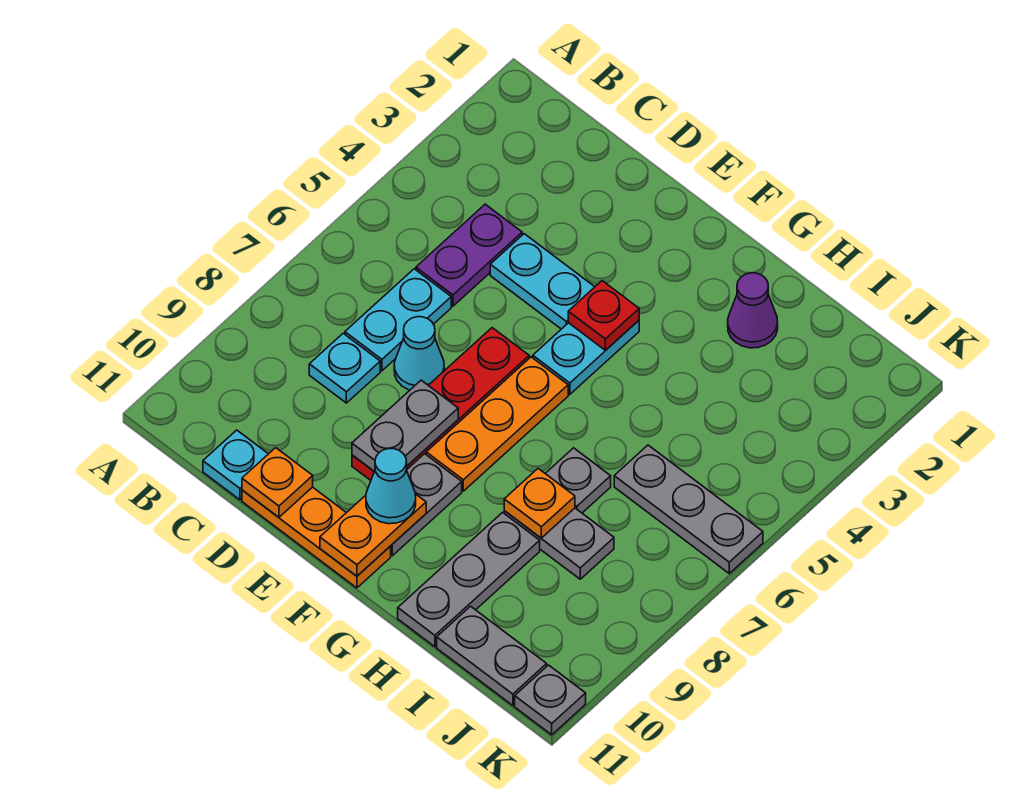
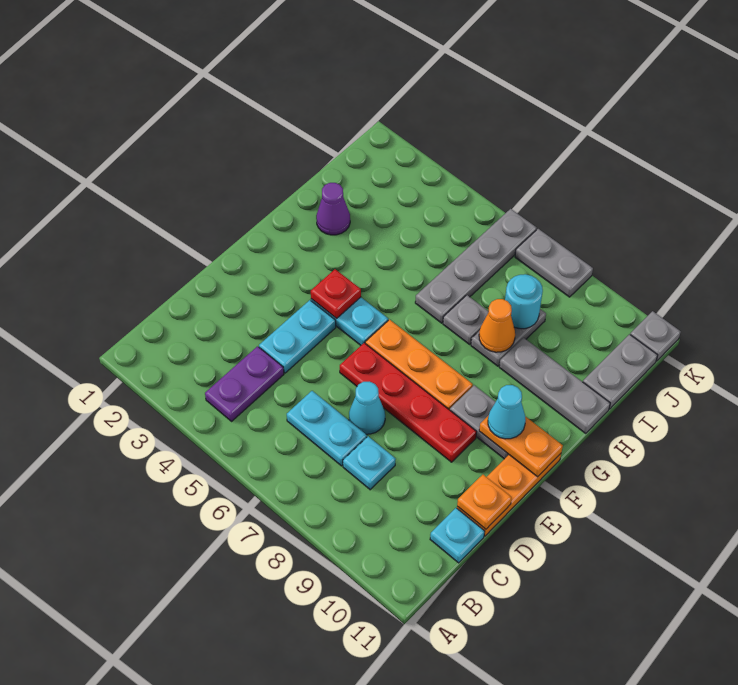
purple 1x2 plate [416,204,522,306] -> purple 1x2 plate turned to [205,346,284,421]
grey 1x2 plate [352,380,458,471] -> grey 1x2 plate moved to [515,229,593,297]
orange 1x1 plate [504,469,575,538] -> orange 1x1 cone [479,299,515,352]
grey 1x3 plate [614,445,763,573] -> grey 1x4 plate [415,209,537,323]
none -> cyan 1x1 round brick [505,274,543,329]

